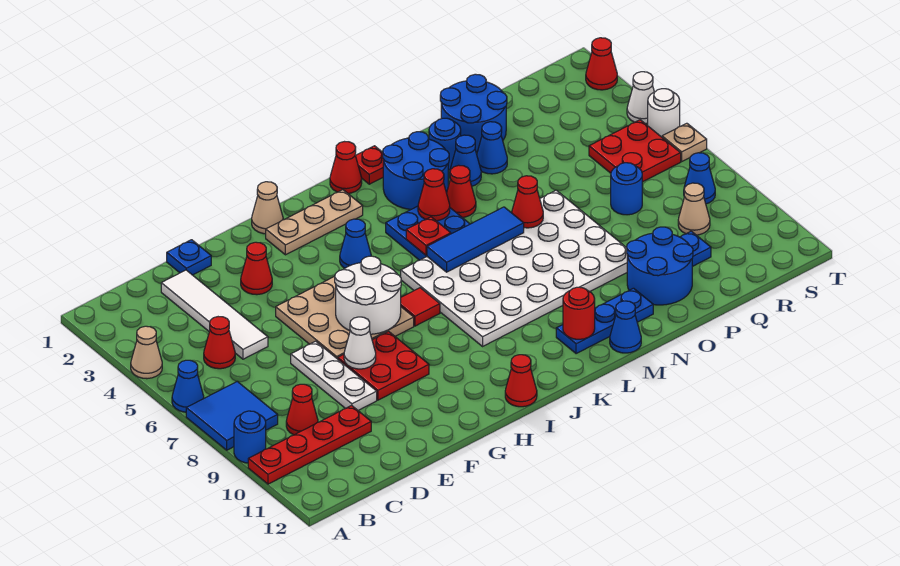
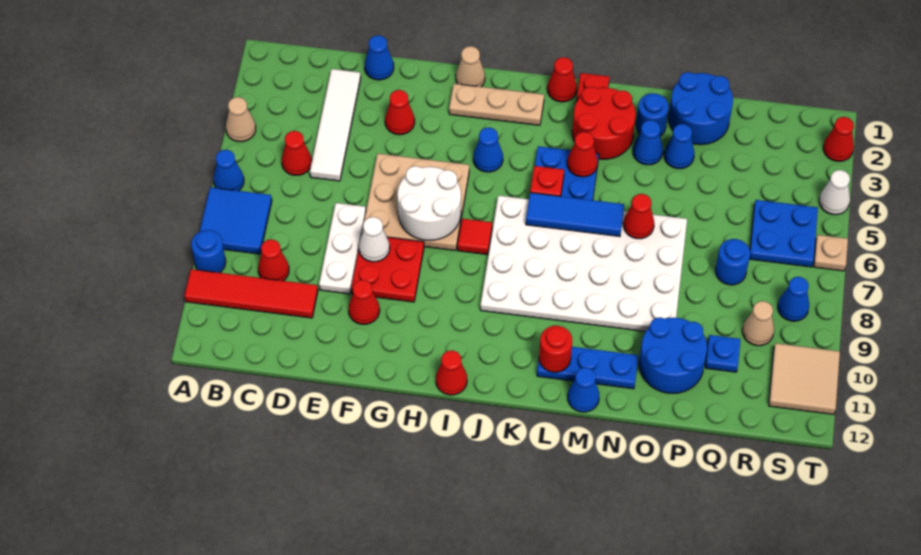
red 1x4 plate [248,406,371,484] -> red 1x4 tile [185,269,318,318]
blue 1x1 plate [167,240,211,275] -> blue 1x1 cone [365,35,394,80]
blue 2x2 round brick [383,132,449,209] -> red 2x2 round brick [572,87,636,159]
red 1x1 cone [447,165,476,217] -> red 1x1 cone moved to [349,280,380,324]
red 2x2 plate [589,120,681,182] -> blue 2x2 plate [749,200,818,267]
none -> tan 2x2 tile [769,343,840,415]
white 1x1 round brick [648,89,680,137] -> none

